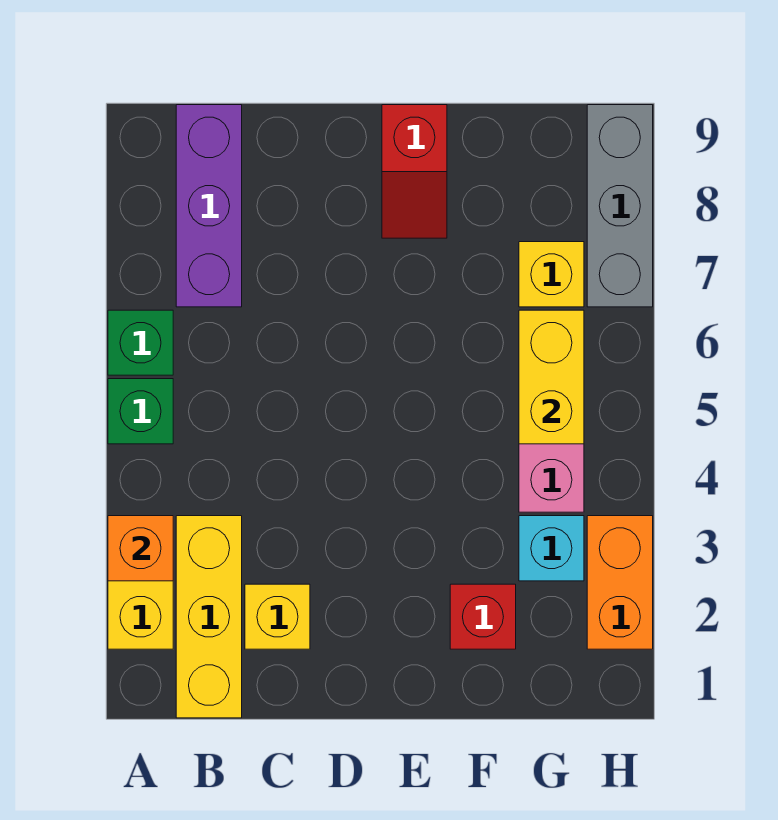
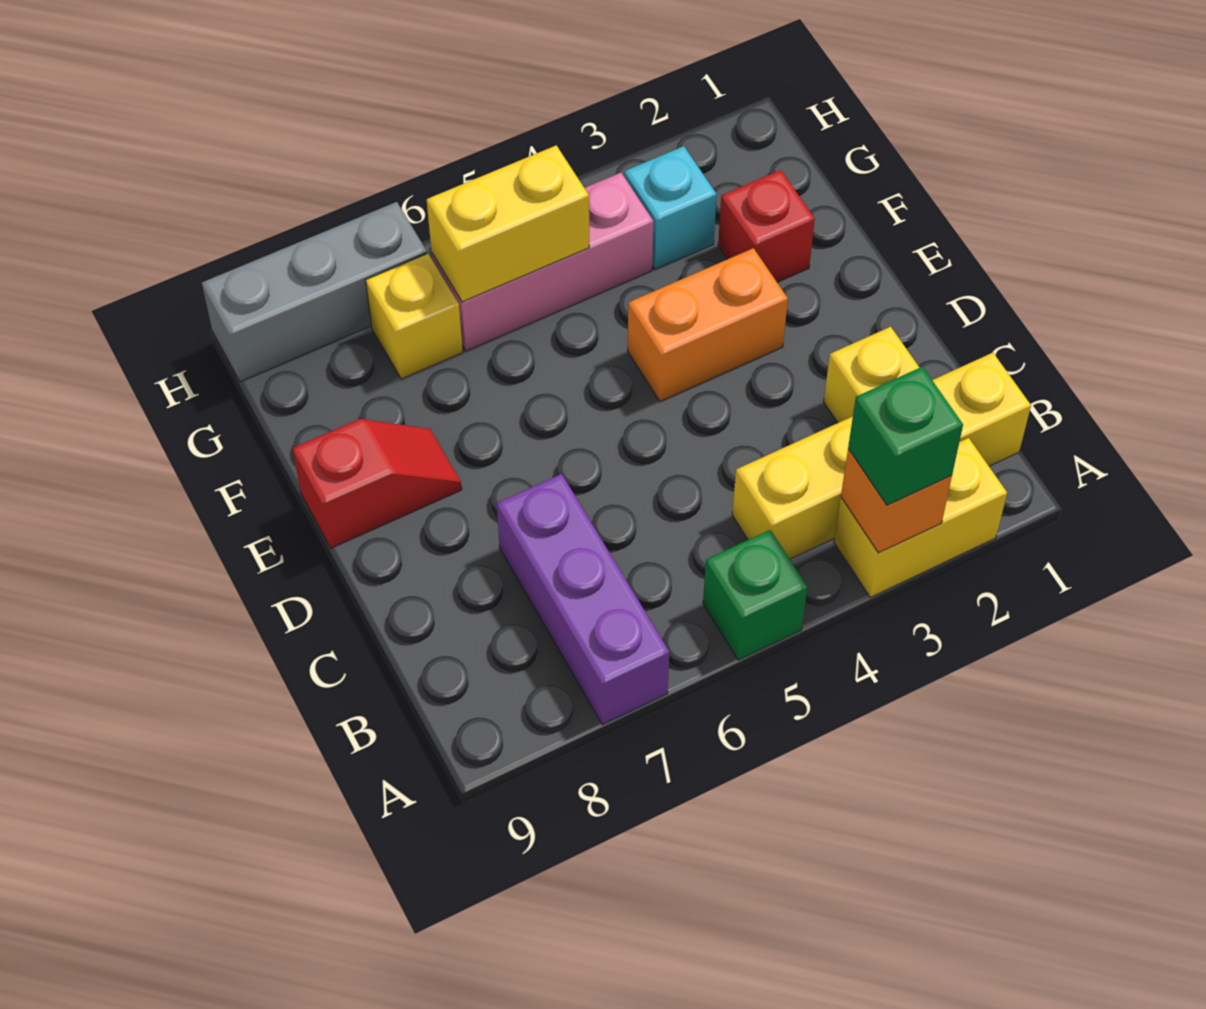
green 1x1 brick [108,310,173,375] -> green 1x1 brick moved to [848,367,963,505]
yellow 1x3 brick [176,516,242,718] -> yellow 1x4 brick [732,353,1031,559]
purple 1x3 brick [176,105,242,307] -> purple 1x3 brick turned to [497,474,669,725]
orange 1x2 brick [587,516,653,649] -> orange 1x2 brick moved to [628,248,788,402]

